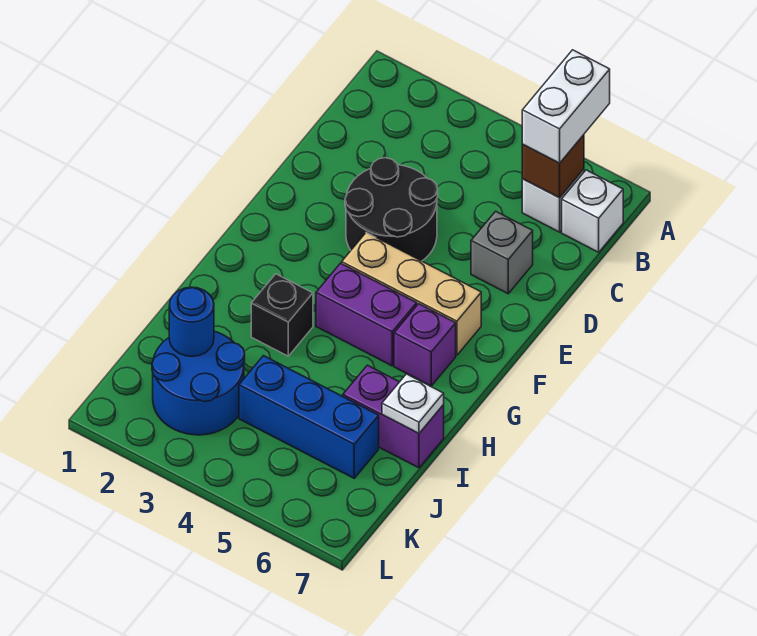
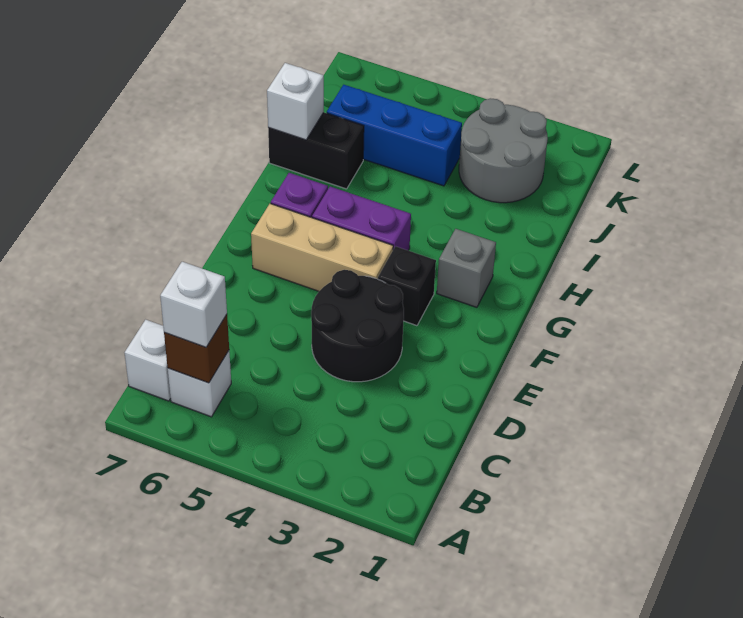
white 1x2 brick [522,50,610,163] -> white 1x1 brick [160,262,227,347]
grey 1x1 brick [471,211,533,294] -> grey 1x1 brick moved to [437,229,496,307]
black 1x1 brick [251,274,313,356] -> black 1x1 brick moved to [378,246,436,326]
purple 1x2 brick [343,365,444,468] -> black 1x2 brick [268,113,364,189]
white 1x1 plate [382,374,444,433] -> white 1x1 brick [267,63,324,140]
blue 2x2 round brick [152,331,245,435] -> grey 2x2 round brick [459,98,548,203]
blue 1x1 round brick [169,287,214,356] -> none

